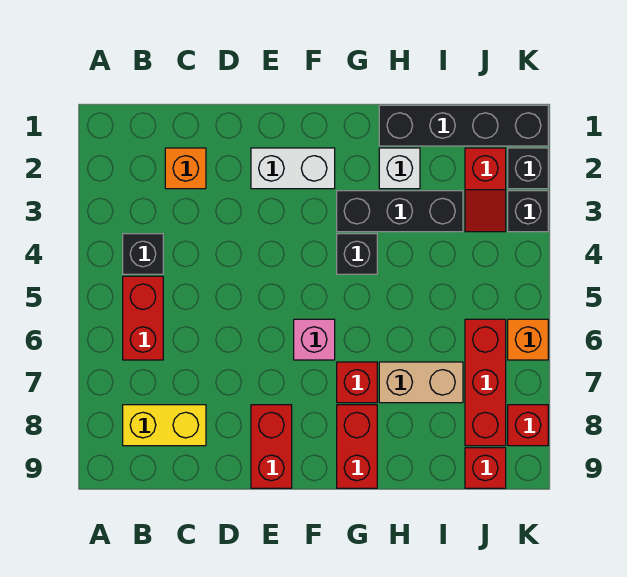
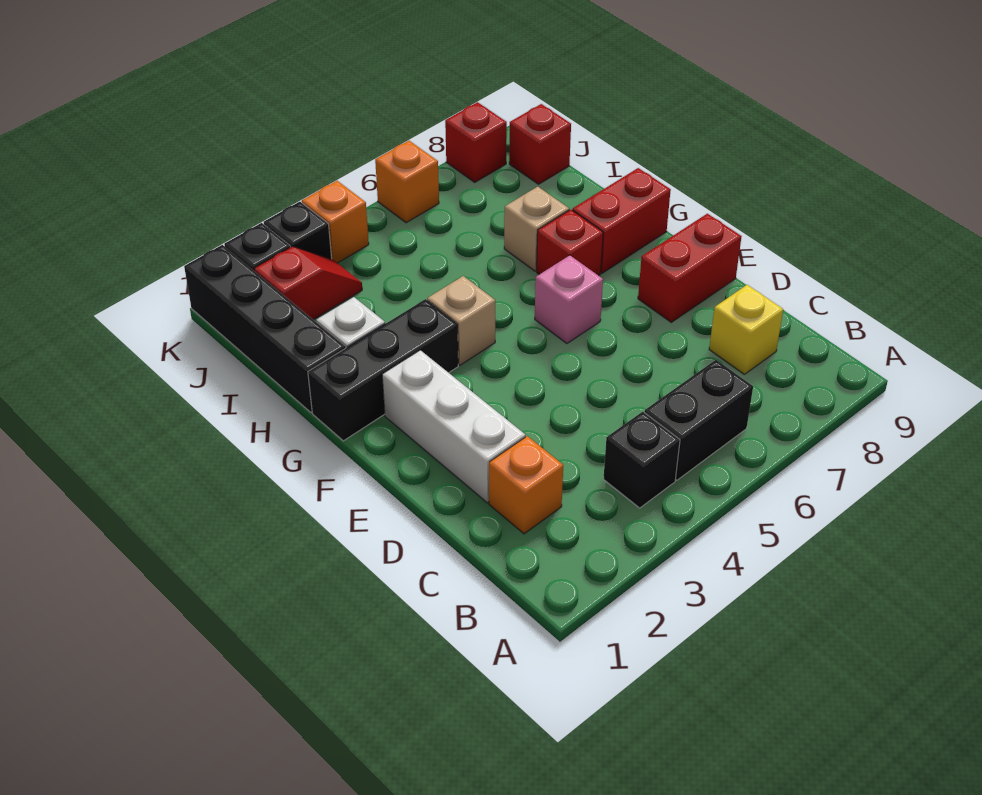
red 1x2 brick [123,276,163,360] -> black 1x2 brick [644,360,753,480]
yellow 1x2 brick [123,405,206,446] -> yellow 1x1 brick [709,285,783,374]
white 1x2 brick [251,148,335,189] -> white 1x3 brick [382,350,525,503]
black 1x3 brick [337,191,463,232] -> black 1x3 brick turned to [308,299,458,441]
black 1x1 brick [337,234,377,274] -> tan 1x1 brick [427,276,495,365]
tan 1x2 brick [379,362,463,403] -> tan 1x1 brick [504,187,569,271]
red 1x3 brick [465,319,506,446] -> none
none -> orange 1x1 brick [302,181,369,263]

